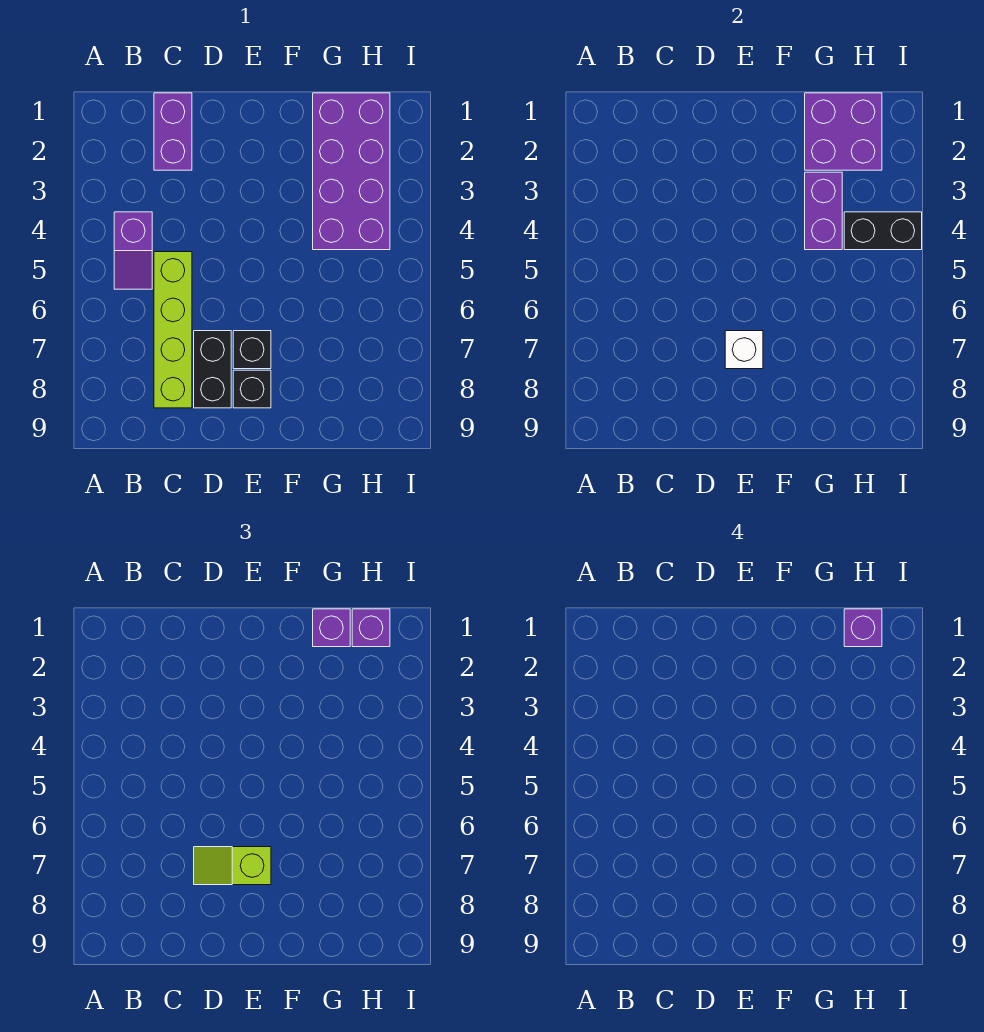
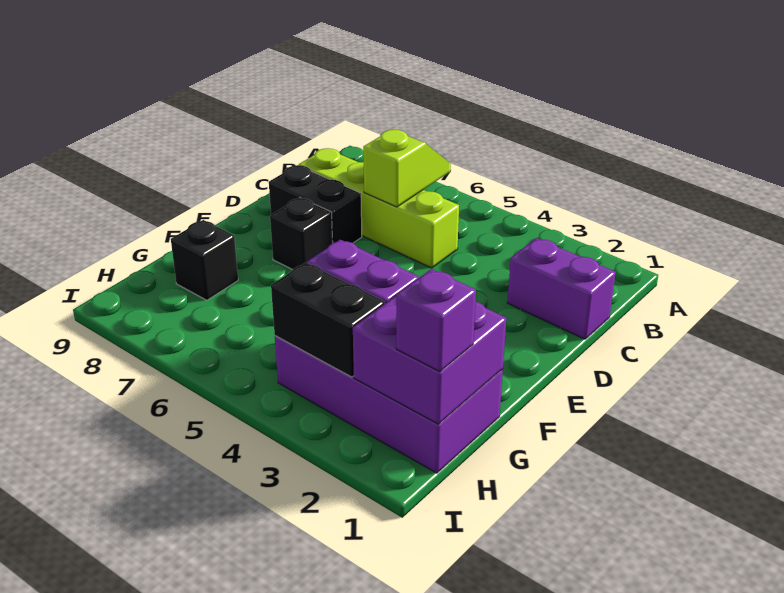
purple 1x2 slope [114,212,152,289] -> none
lime 1x2 slope [194,847,271,885] -> lime 1x2 slope moved to [363,130,451,207]
white 1x1 brick [725,331,763,369] -> none
black 1x1 brick [233,370,271,408] -> black 1x1 brick moved to [171,220,238,300]
purple 1x1 brick [313,609,350,647] -> none
purple 1x1 brick [844,609,882,647] -> none
black 1x2 brick [844,212,922,250] -> black 1x2 brick turned to [271,262,385,377]

